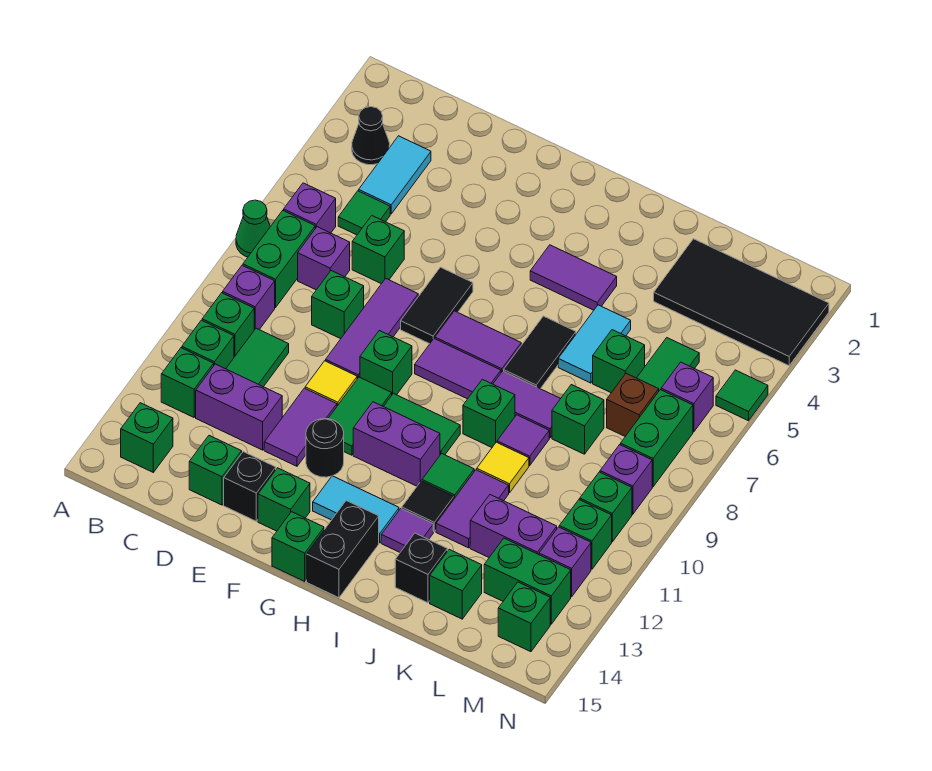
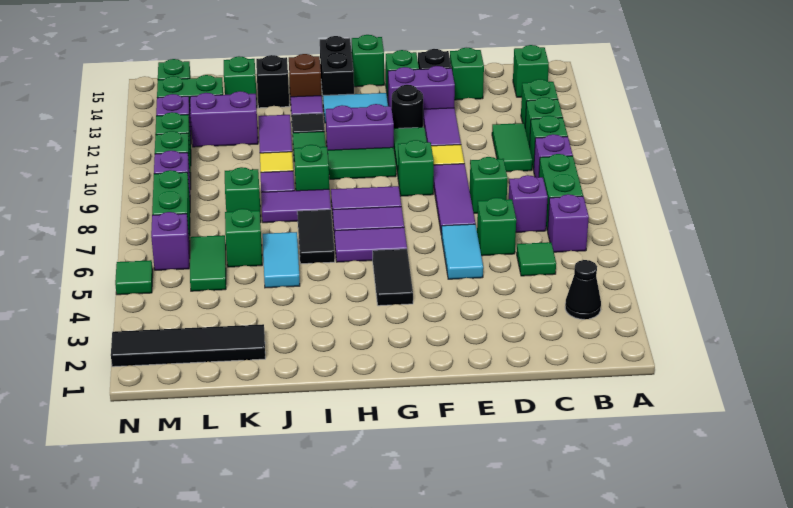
green 1x1 cone [236,200,270,257] -> none
cyan 1x2 tile [359,136,431,214] -> cyan 1x2 tile moved to [442,224,483,279]
purple 1x2 brick [196,364,282,450] -> purple 1x2 brick moved to [388,66,455,109]
black 1x2 tile [401,267,473,344] -> black 1x2 tile moved to [373,249,413,306]
purple 1x2 tile [530,245,617,310] -> purple 1x2 tile moved to [335,227,407,262]
black 2x4 tile [654,239,829,366] -> black 1x4 tile [111,324,265,367]
brown 1x1 brick [607,373,659,436] -> brown 1x1 brick moved to [289,54,322,100]

